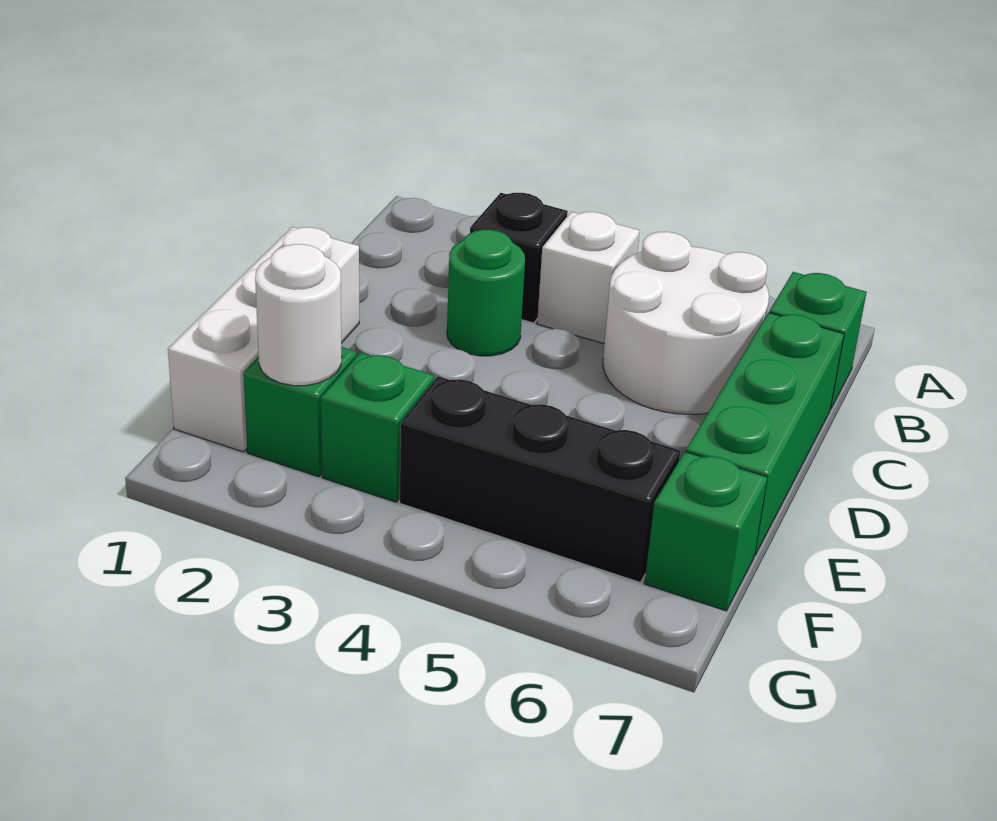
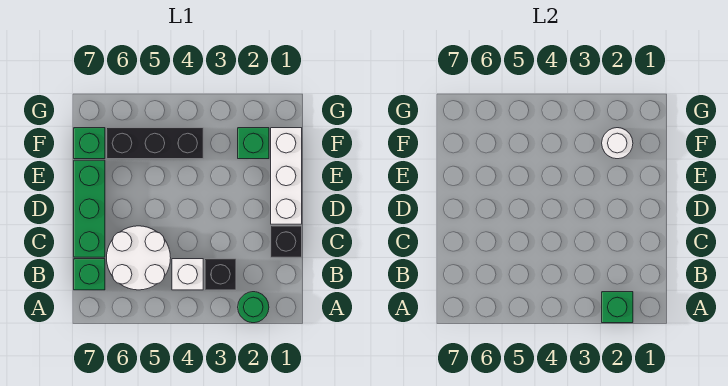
none -> black 1x1 brick [271,226,302,257]
green 1x1 round brick [447,230,525,356] -> green 1x1 round brick moved to [238,292,269,323]
green 1x1 brick [321,353,434,502] -> green 1x1 brick moved to [602,292,633,323]

